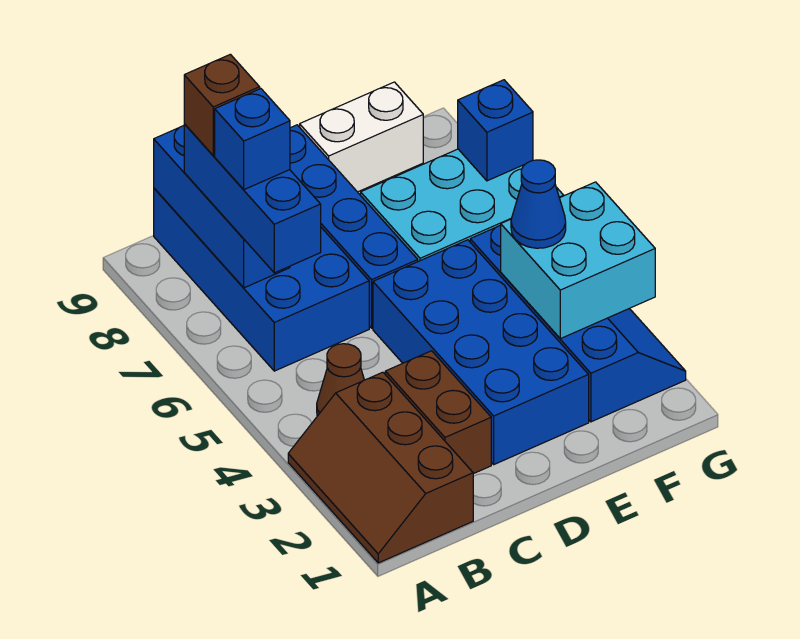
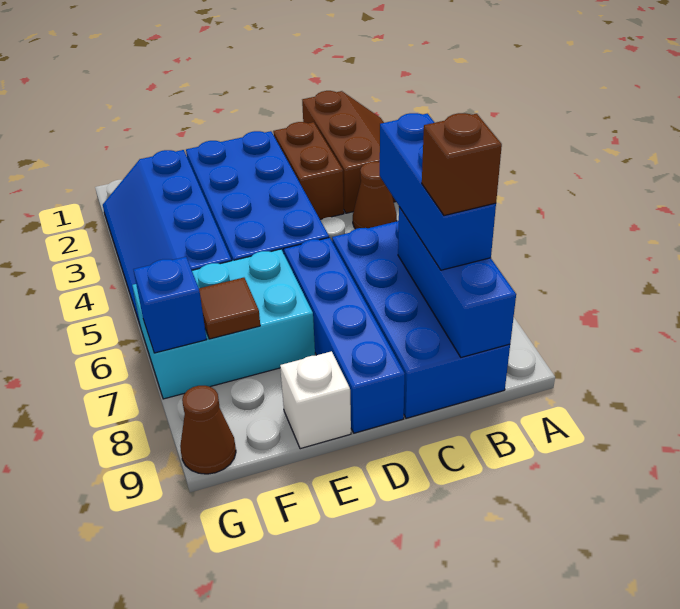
blue 1x1 brick [215,89,290,190] -> none
white 1x2 brick [300,82,423,192] -> white 1x1 brick [280,351,351,449]
cyan 2x2 brick [501,182,655,339] -> none
blue 1x1 cone [511,160,566,248] -> none
none -> brown 1x1 tile [199,278,260,339]
none -> brown 1x1 cone [180,386,236,474]

